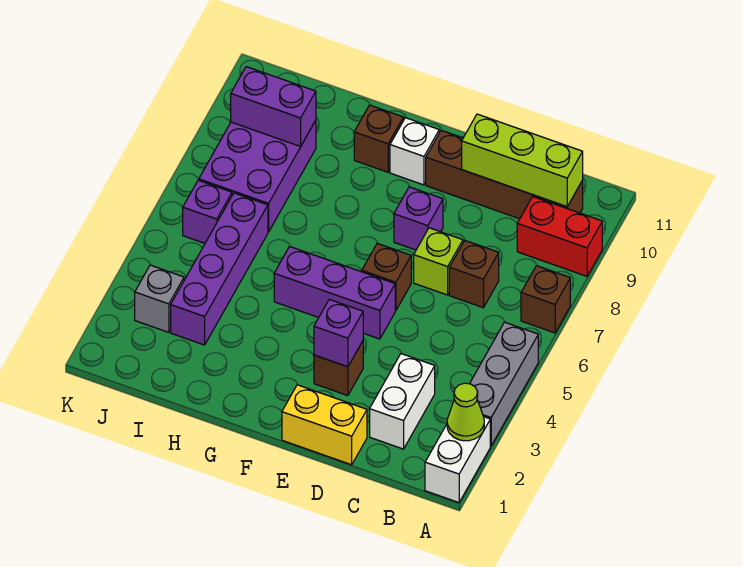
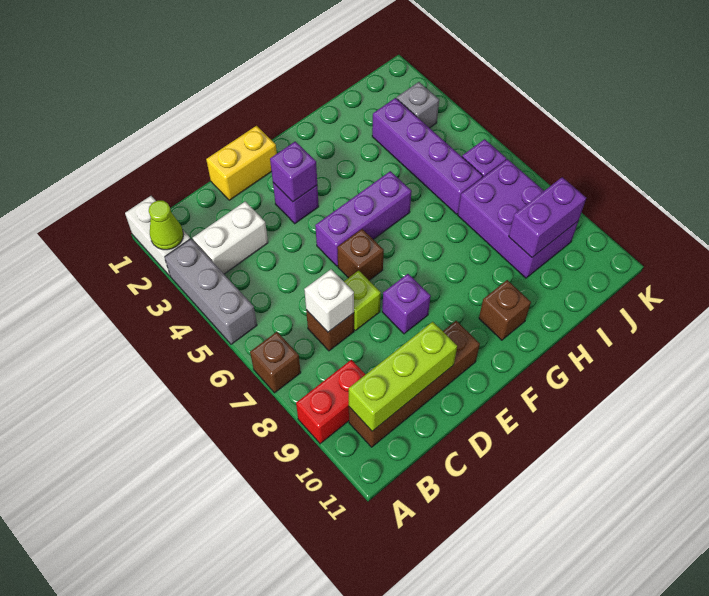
white 1x2 brick [370,354,435,449] -> white 1x2 brick turned to [193,201,268,274]
brown 1x1 brick [314,341,363,396] -> purple 1x1 brick [273,183,319,224]
white 1x1 brick [390,118,439,185] -> white 1x1 brick moved to [304,269,354,332]

